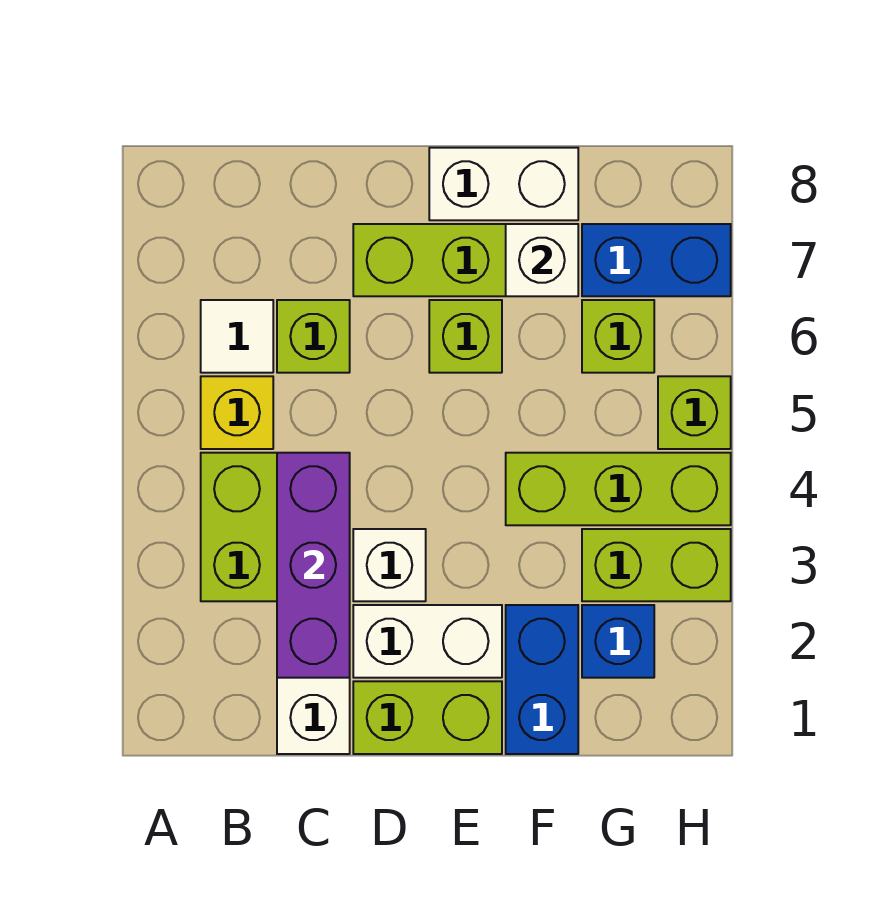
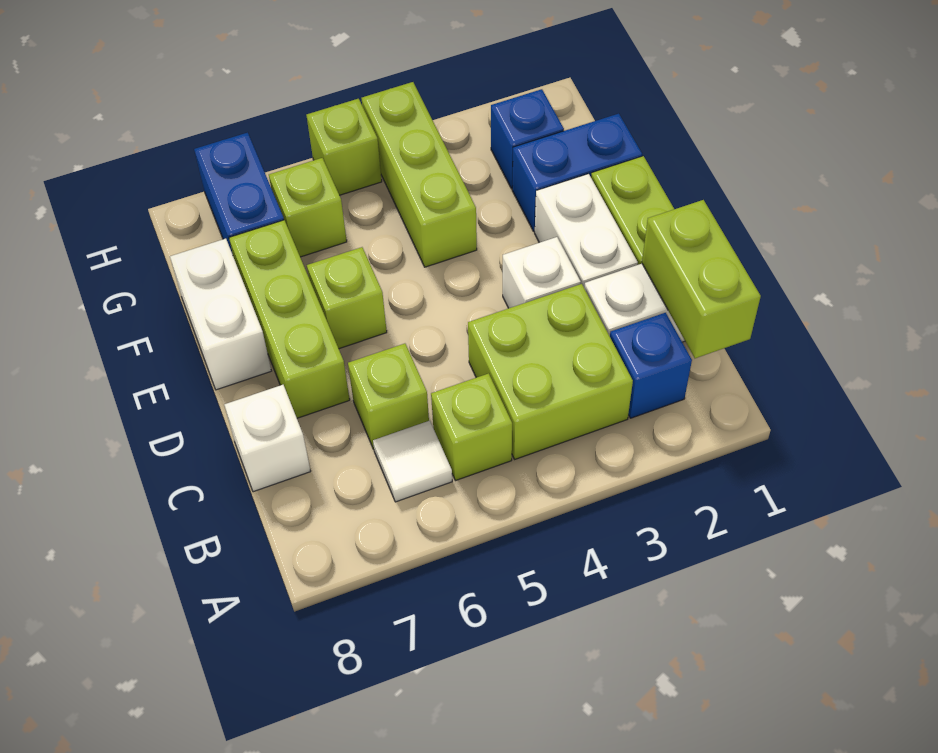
none -> blue 1x1 brick [610,313,692,418]
yellow 1x1 brick [201,376,273,449] -> lime 1x1 brick [431,373,512,481]
purple 1x3 brick [277,453,350,678] -> none
white 1x1 brick [506,224,578,296] -> white 1x1 brick moved to [224,385,311,492]
lime 1x2 brick [582,529,731,601] -> lime 1x2 brick moved to [642,200,761,358]

